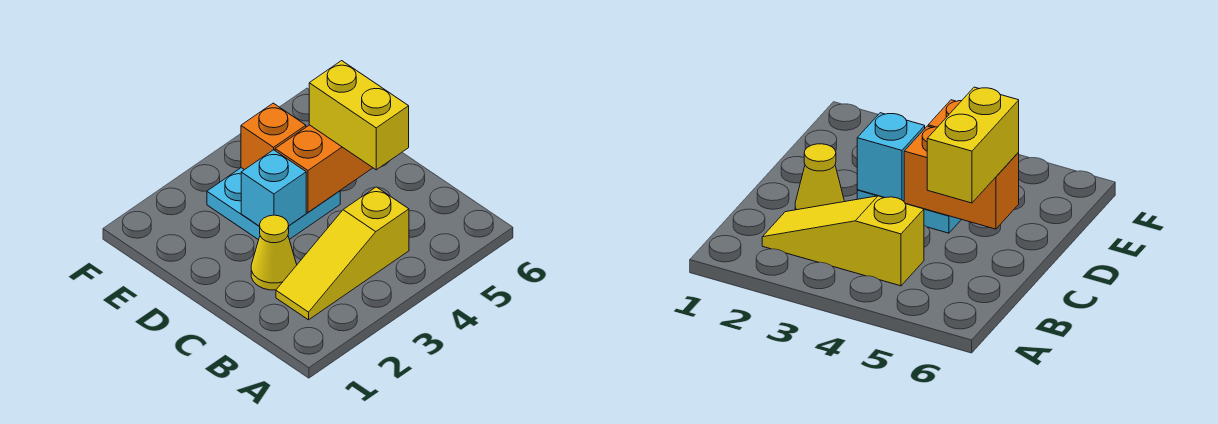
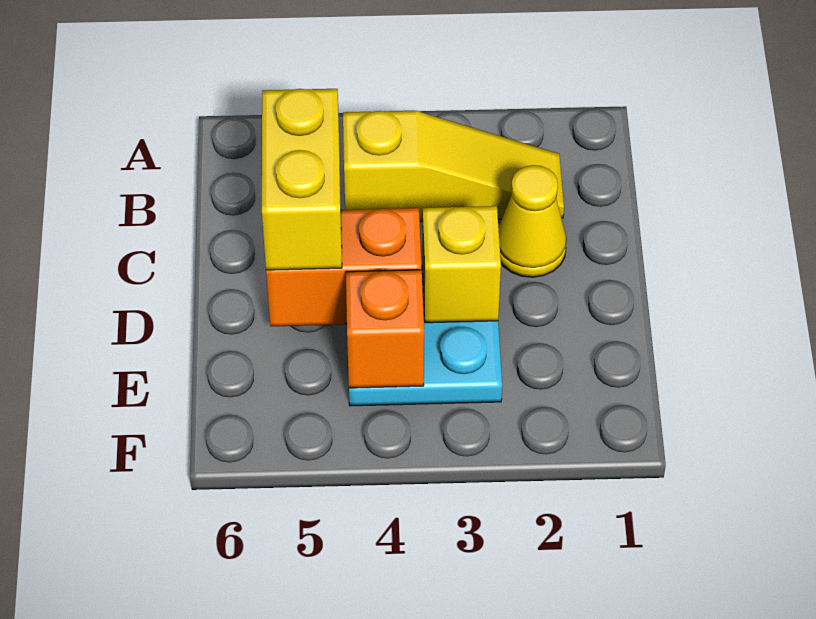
cyan 1x1 brick [241,150,306,226] -> yellow 1x1 brick [422,206,501,323]

